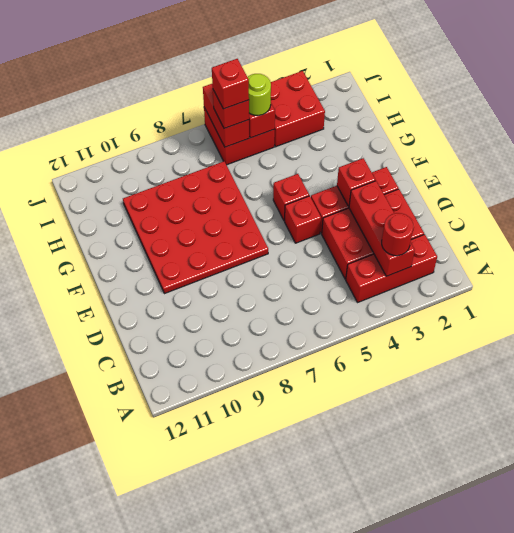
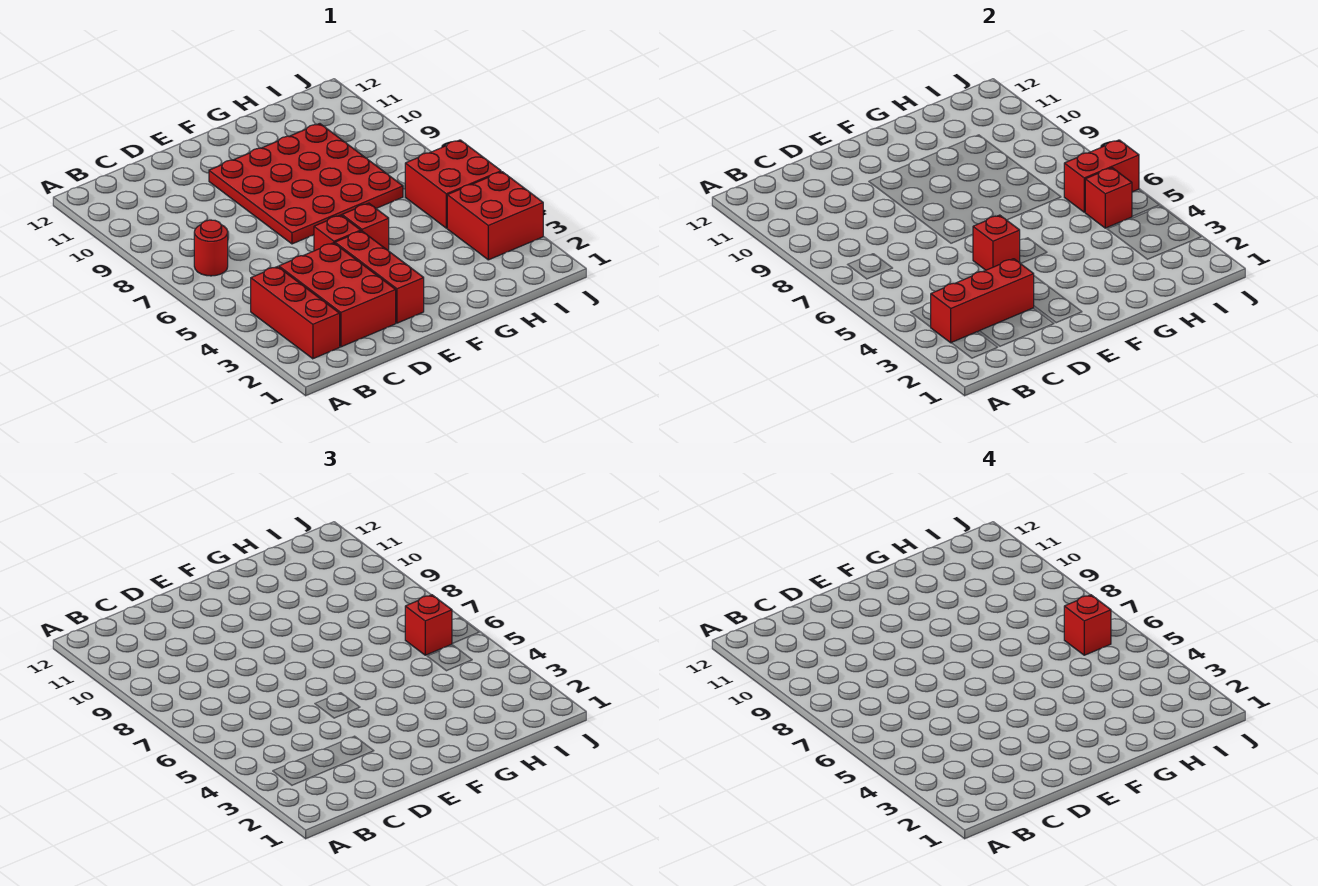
red 1x1 round brick [382,213,413,256] -> red 1x1 round brick moved to [194,220,228,276]
red 1x1 brick [337,158,375,207] -> red 1x1 brick moved to [973,215,1020,270]
lime 1x1 round brick [248,74,271,115] -> none

